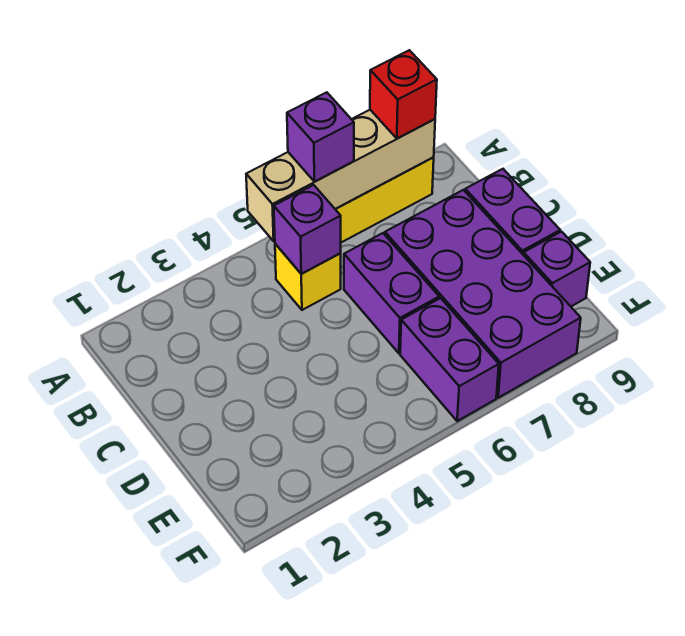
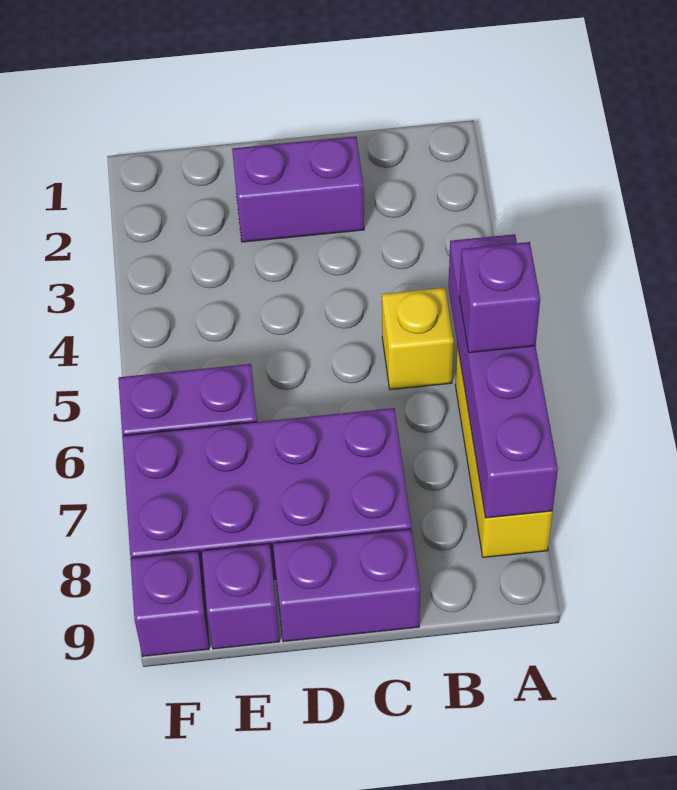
tan 1x4 brick [246,110,435,241] -> purple 1x4 brick [448,234,558,518]
red 1x1 brick [370,50,437,139] -> none
purple 1x1 brick [274,185,341,274] -> purple 1x1 brick moved to [130,551,209,656]
purple 1x2 brick [344,233,439,353] -> purple 1x2 brick moved to [232,136,364,242]

